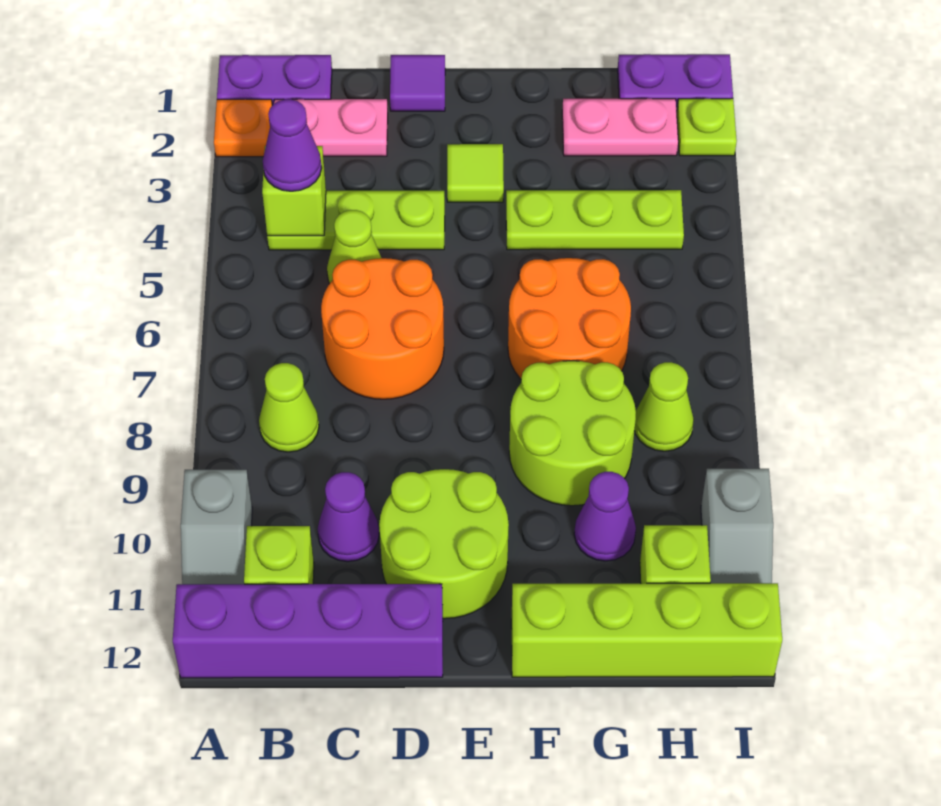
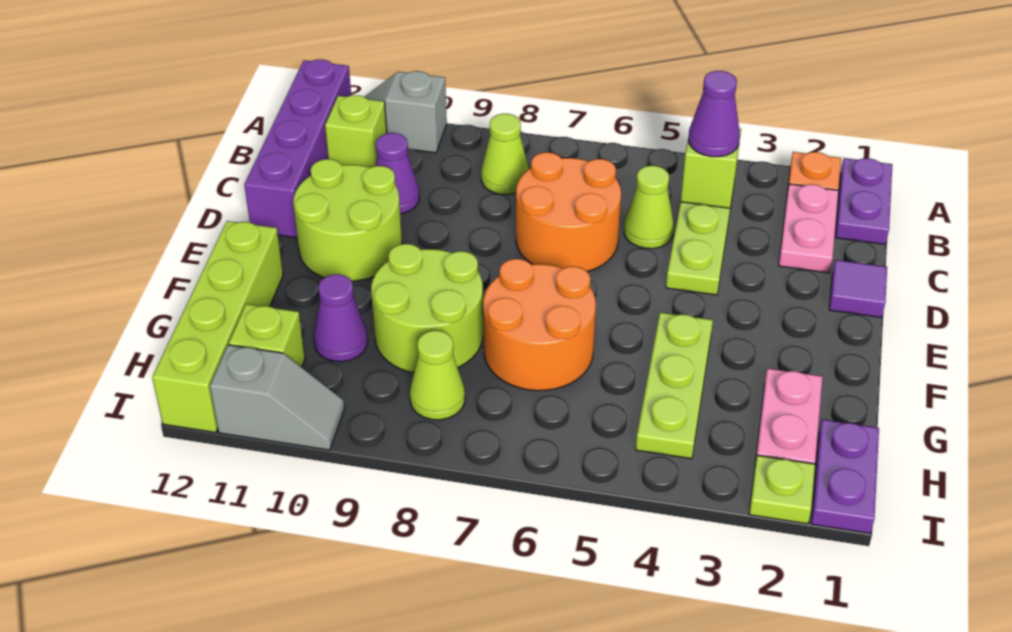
lime 1x1 tile [447,144,504,202] -> none
grey 1x2 slope [701,469,773,583] -> grey 1x2 slope turned to [210,345,345,450]

